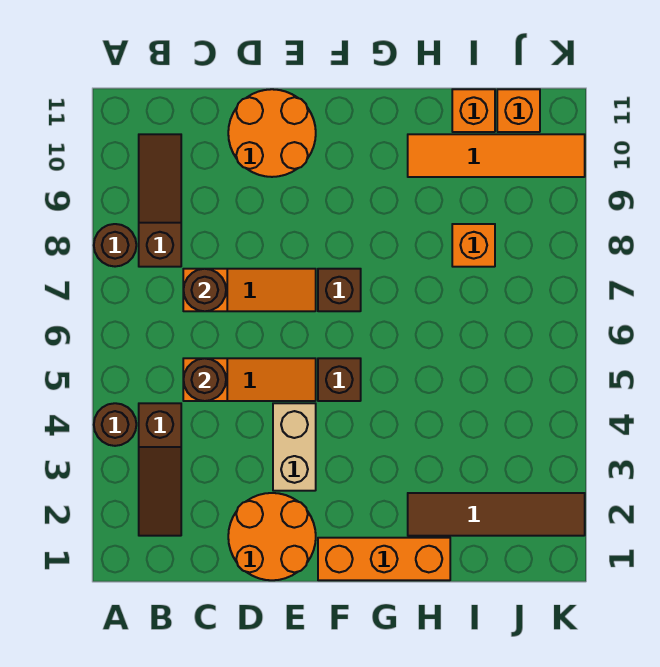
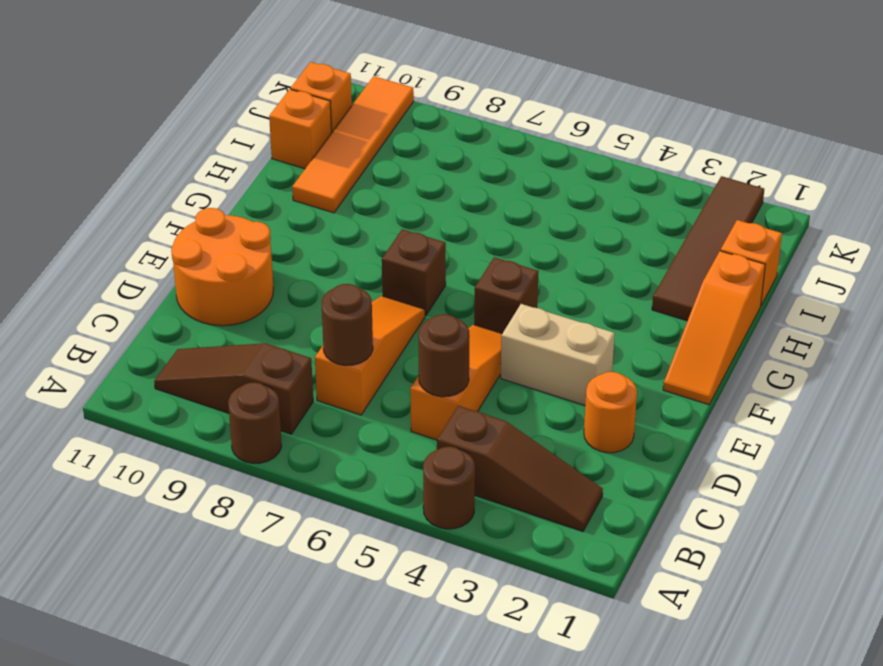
orange 2x2 round brick [228,493,316,580] -> orange 1x1 round brick [584,372,637,453]
orange 1x3 brick [318,538,450,580] -> orange 1x3 slope [663,251,765,405]
orange 1x1 brick [452,224,495,267] -> orange 1x1 brick moved to [721,220,782,305]

